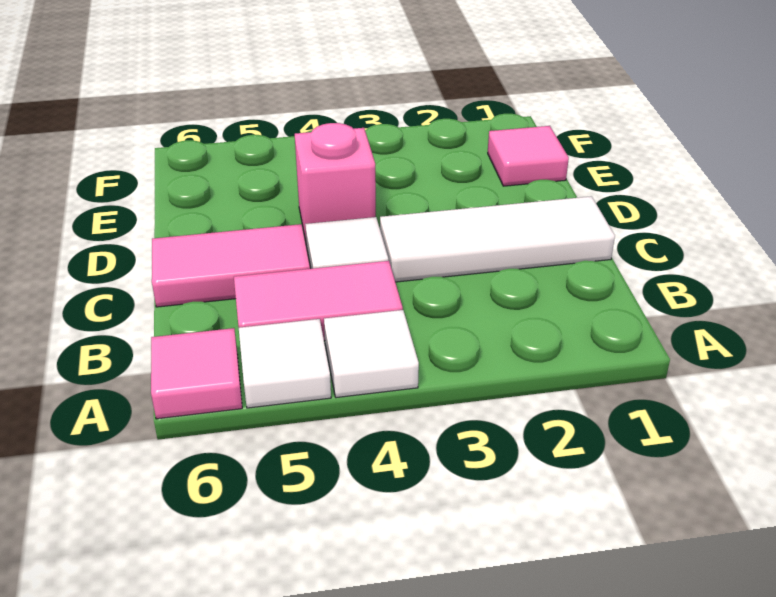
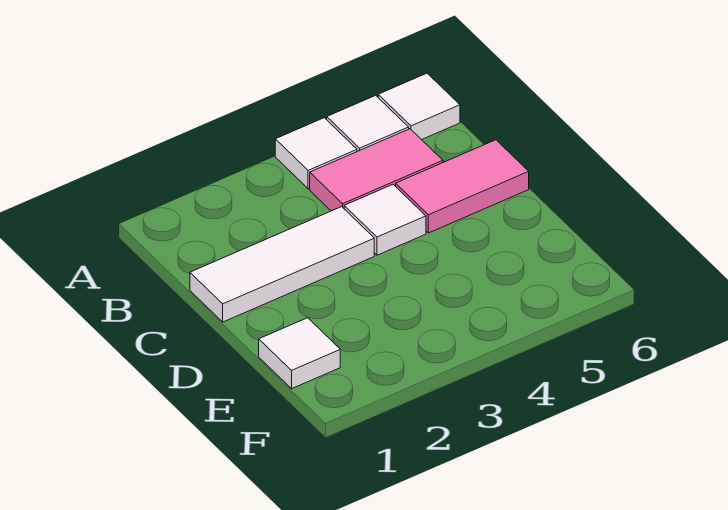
pink 1x1 tile [151,328,242,419] -> white 1x1 tile [378,73,460,140]
pink 1x1 brick [295,123,376,245] -> none
pink 1x1 tile [488,126,569,186] -> white 1x1 tile [259,318,340,389]

